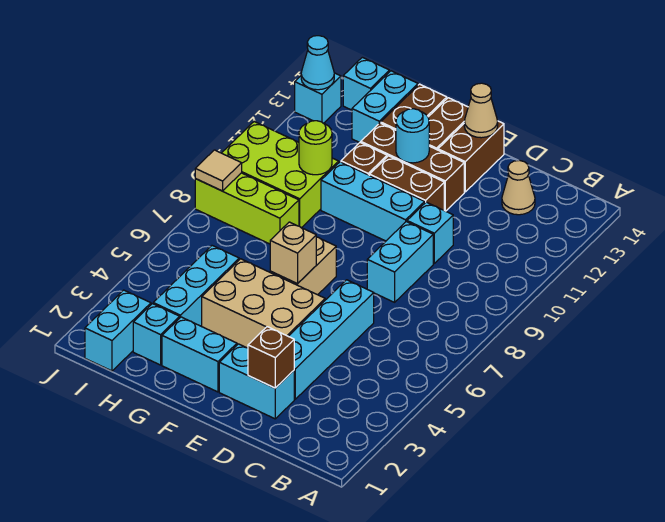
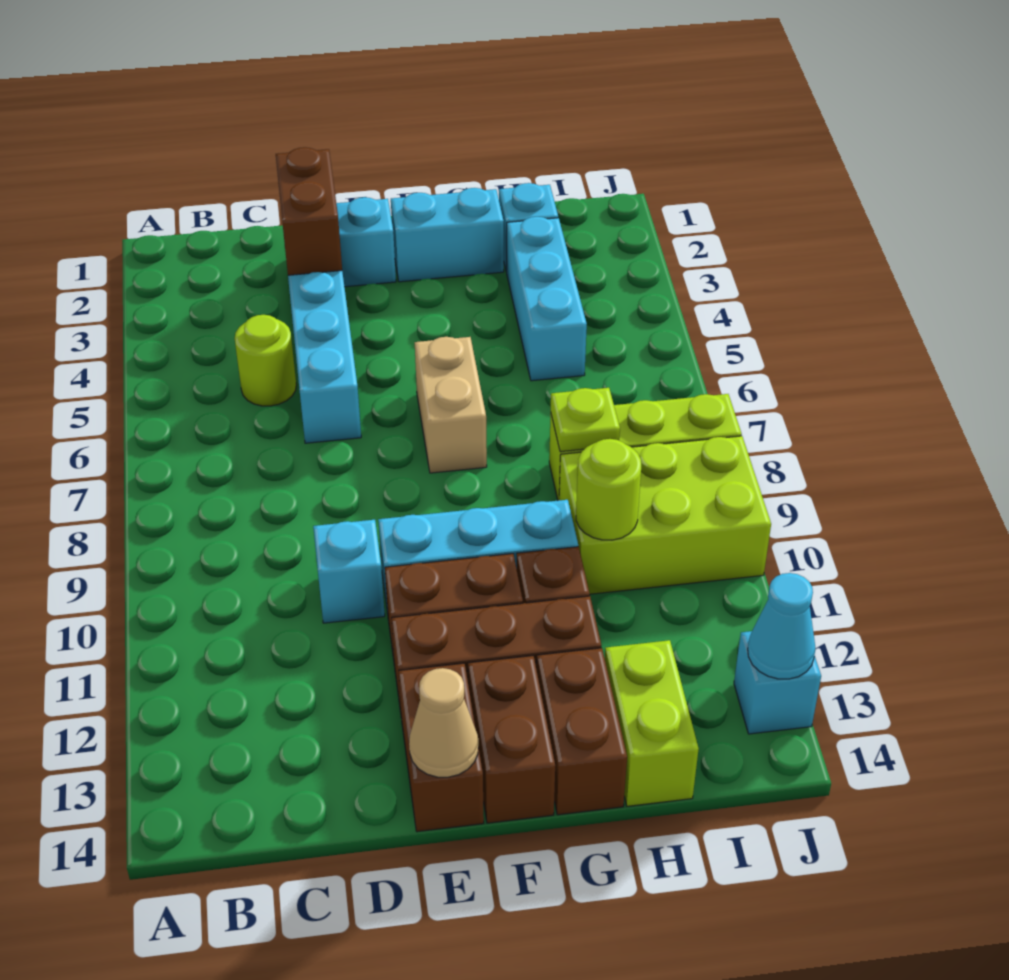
none -> lime 1x1 round brick [235,315,296,406]
tan 1x1 cone [502,160,535,215] -> none
brown 1x1 brick [248,327,294,388] -> brown 1x2 brick [276,147,342,275]
cyan 1x2 brick [367,222,433,302] -> none
tan 2x3 brick [202,259,325,348] -> none
tan 1x1 brick [270,222,316,284] -> none
cyan 1x1 round brick [396,109,429,163] -> none
none -> lime 1x1 plate [551,388,620,452]
cyan 1x2 brick [352,71,418,143] -> lime 1x2 brick [605,640,699,806]
cyan 1x2 brick [85,290,151,371] -> none
cyan 1x1 brick [343,57,389,110] -> none
tan 1x1 tile [195,150,242,191] -> none

